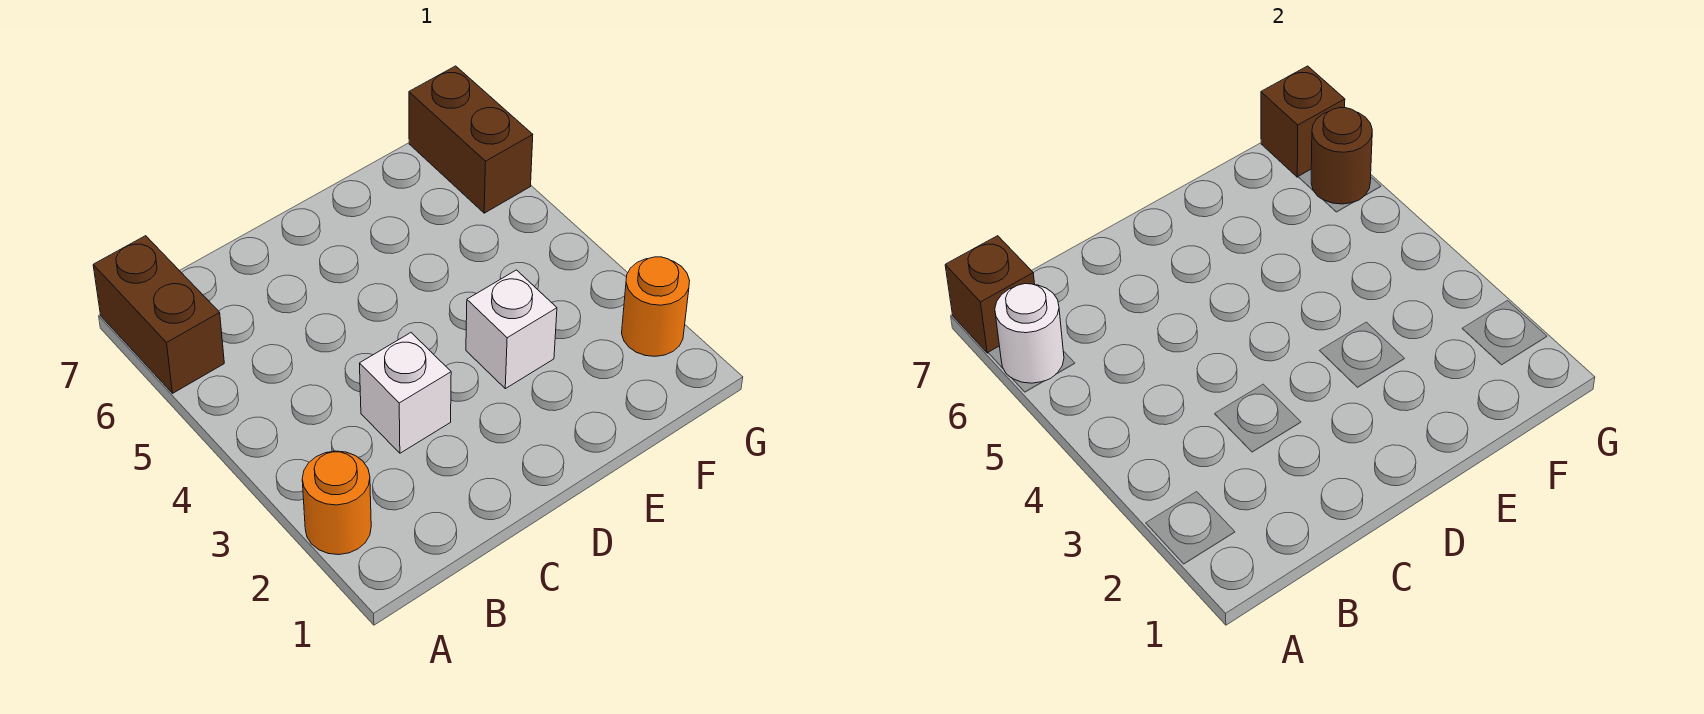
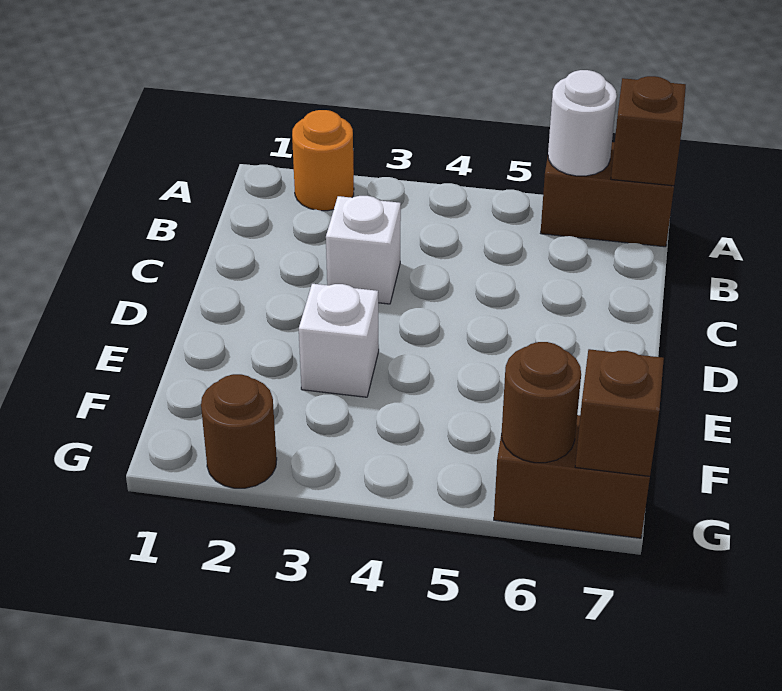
orange 1x1 round brick [622,257,690,356] -> brown 1x1 round brick [201,374,277,488]

